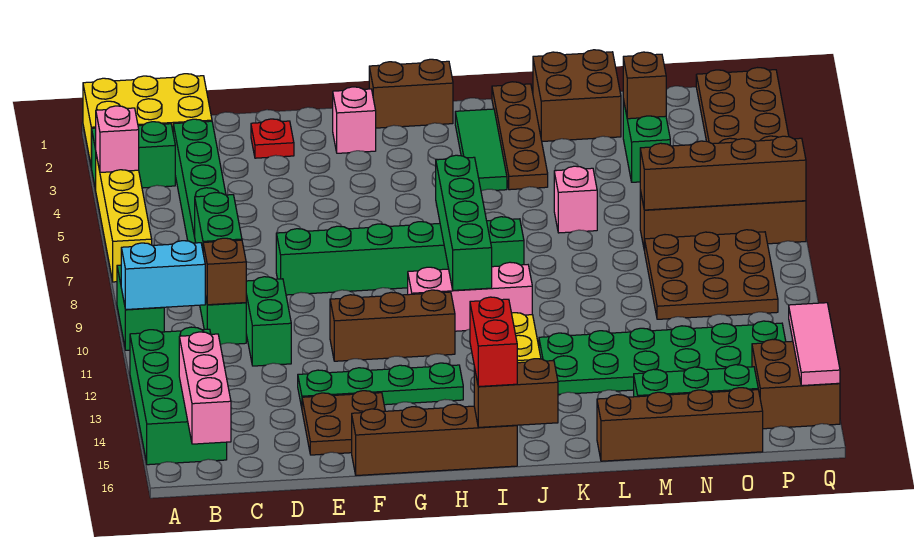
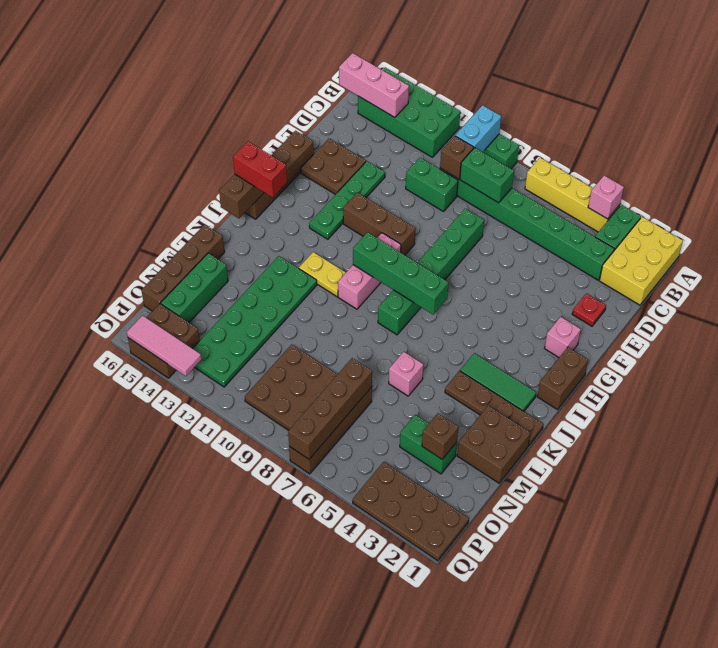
brown 1x3 brick [330,290,455,361] -> brown 1x3 brick turned to [343,193,415,255]

